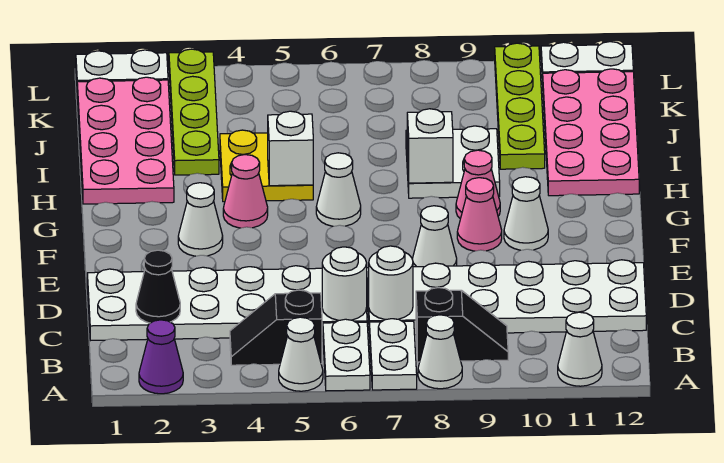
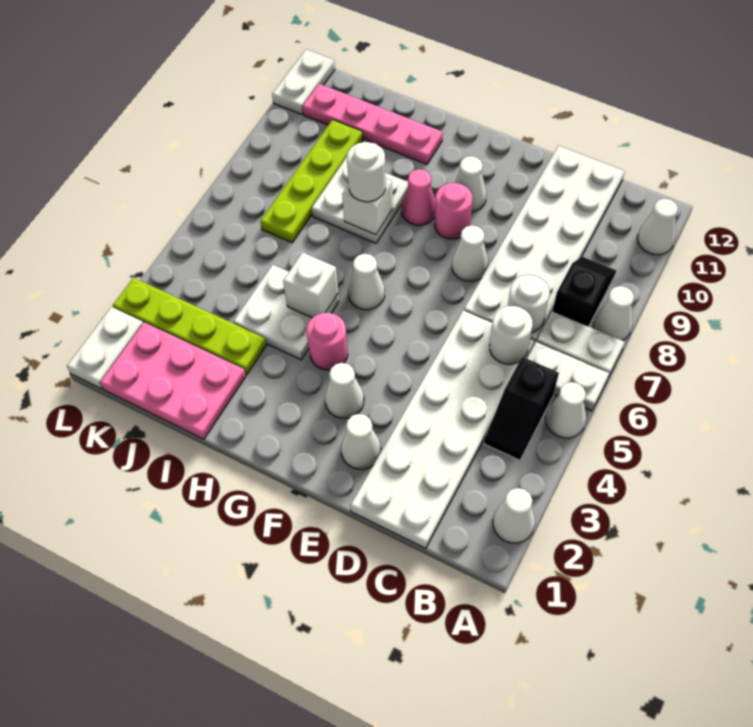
purple 1x1 cone [139,320,183,394] -> white 1x1 cone [493,488,535,543]
black 1x1 cone [136,250,180,323] -> none
none -> white 1x1 cone [341,414,381,469]
pink 1x1 cone [457,178,502,251] -> pink 1x1 round brick [435,183,472,239]
pink 1x1 cone [223,155,268,228] -> pink 1x1 round brick [307,313,348,370]
pink 2x4 plate [77,77,174,204] -> pink 2x3 plate [100,322,246,439]
yellow 2x2 plate [220,130,313,202] -> white 2x2 plate [233,265,339,360]
none -> white 1x1 round brick [347,142,386,202]
pink 2x4 plate [543,69,639,196] -> pink 1x4 plate [302,84,443,164]
lime 1x4 plate [495,43,545,169] -> lime 1x4 plate turned to [260,120,363,243]

